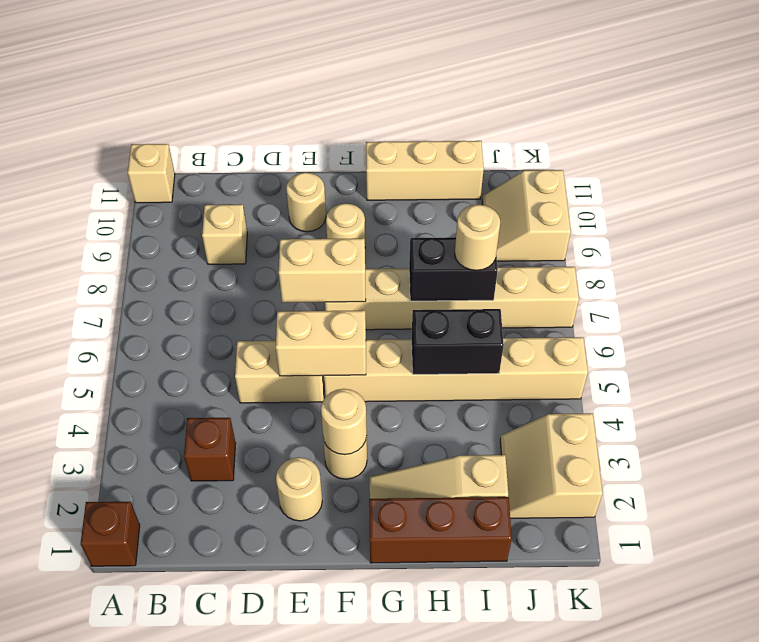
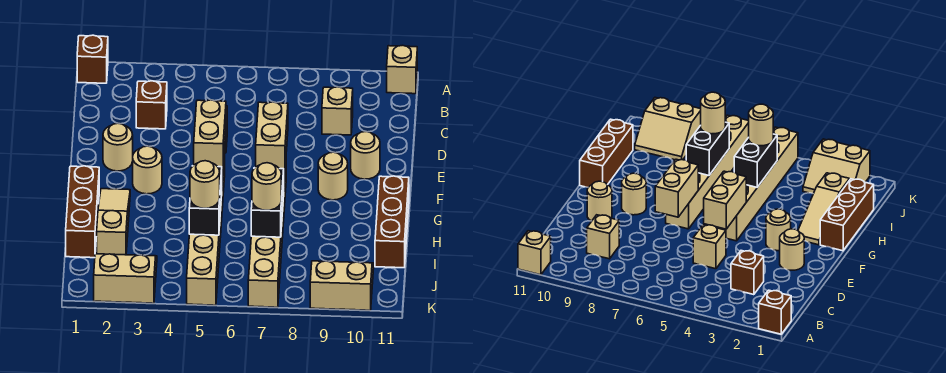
tan 1x2 brick [235,341,324,403] -> tan 1x1 brick [693,225,726,269]
tan 1x1 round brick [321,389,367,455] -> tan 1x1 round brick moved to [190,161,220,208]
tan 1x3 brick [366,141,484,200] -> brown 1x3 brick [375,176,409,268]

